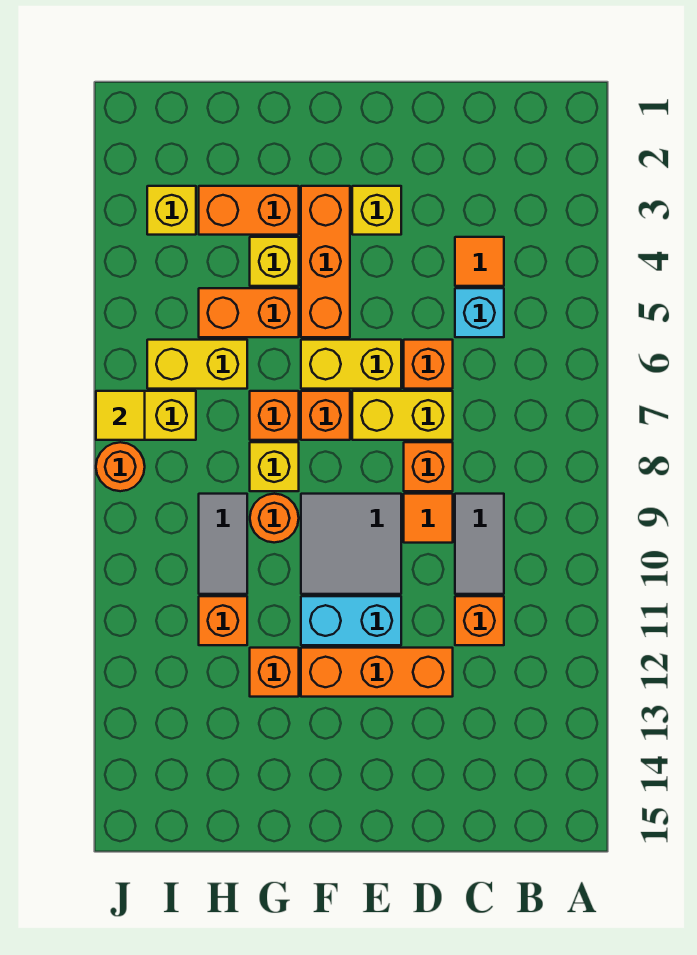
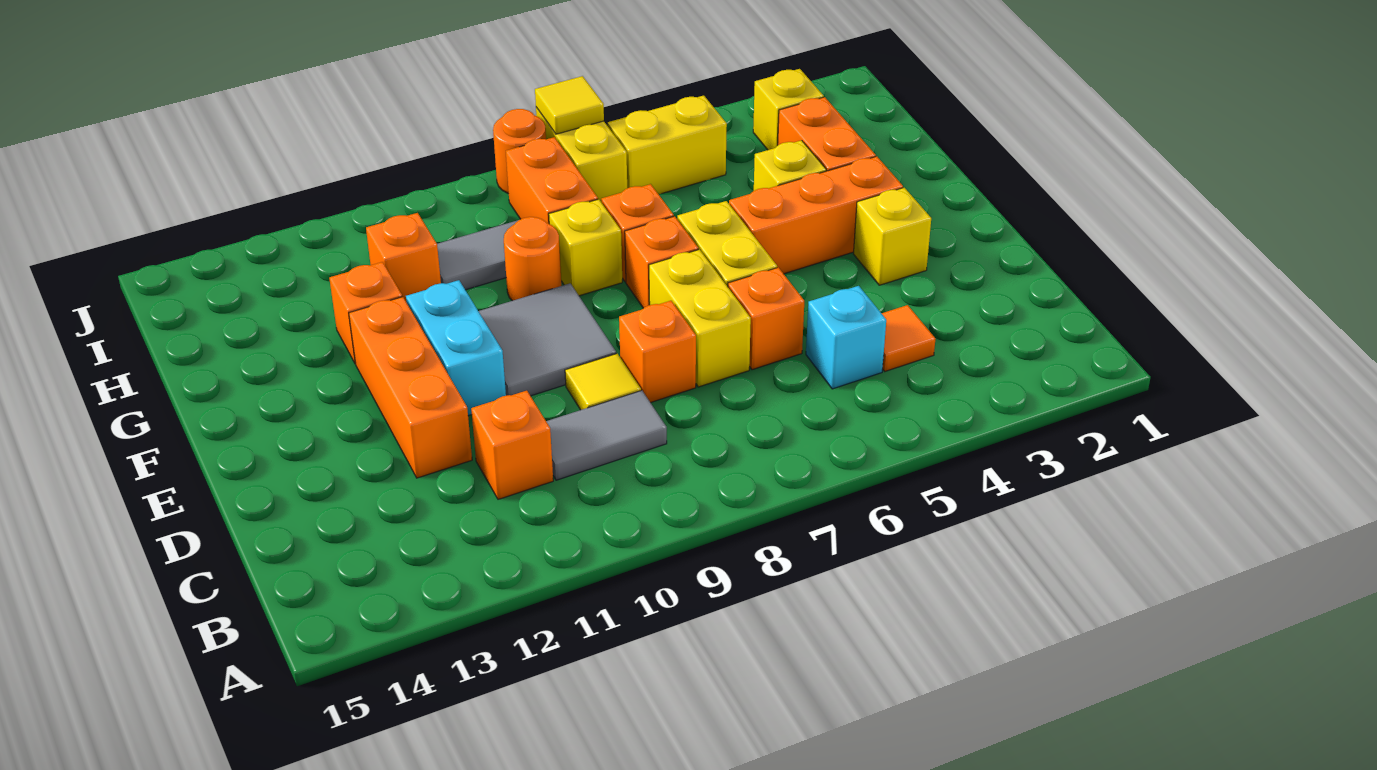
orange 1x1 tile [404,494,453,543] -> yellow 1x1 tile [565,354,641,410]
orange 1x2 brick [199,288,299,337] -> orange 1x2 brick moved to [506,137,598,224]
yellow 1x2 brick [147,340,247,389] -> yellow 1x2 brick turned to [608,96,727,194]

